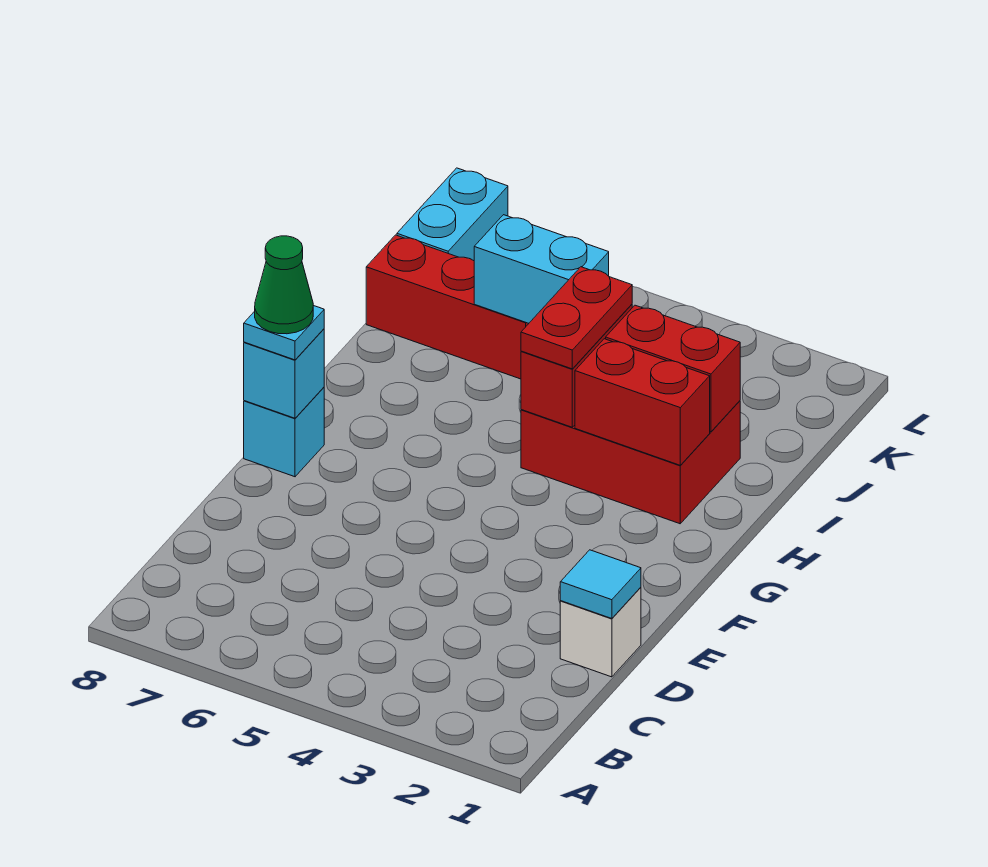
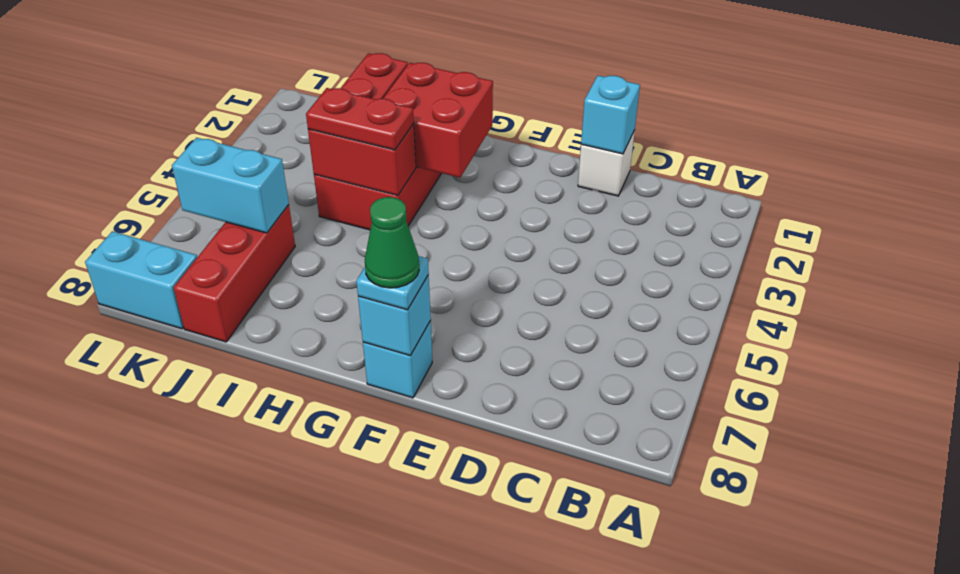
cyan 1x1 tile [560,550,641,619] -> cyan 1x1 brick [581,76,640,154]
red 1x2 brick [575,339,710,465] -> red 2x2 brick [383,63,493,178]
cyan 1x2 brick [474,215,609,323] -> cyan 1x2 brick turned to [172,138,289,233]

